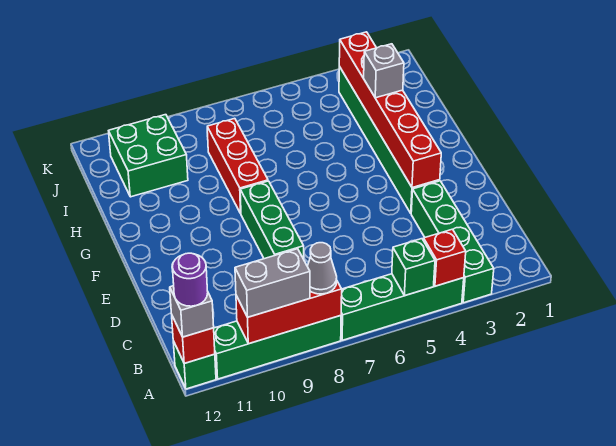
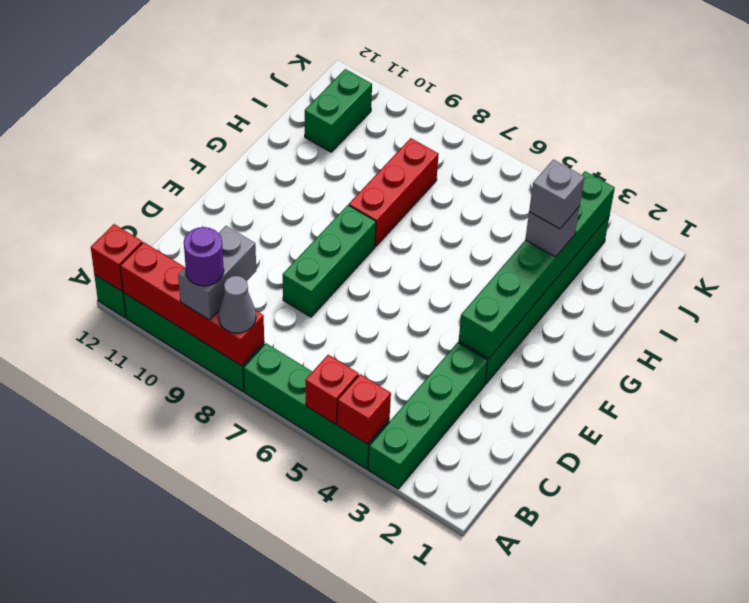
green 1x1 brick [392,239,435,296] -> red 1x1 brick [305,355,359,424]
red 1x3 brick [236,281,342,344] -> red 1x4 brick [120,242,264,366]
grey 1x2 brick [235,249,310,317] -> grey 1x2 brick turned to [178,226,256,320]
grey 1x1 brick [170,286,214,337] -> grey 1x1 brick moved to [529,160,585,229]
purple 1x1 round brick [172,253,208,306] -> purple 1x1 round brick moved to [184,227,224,286]
red 1x6 brick [339,32,441,188] -> green 1x6 brick [459,171,615,359]
green 2x2 brick [109,115,188,197] -> green 1x2 brick [305,69,372,152]

